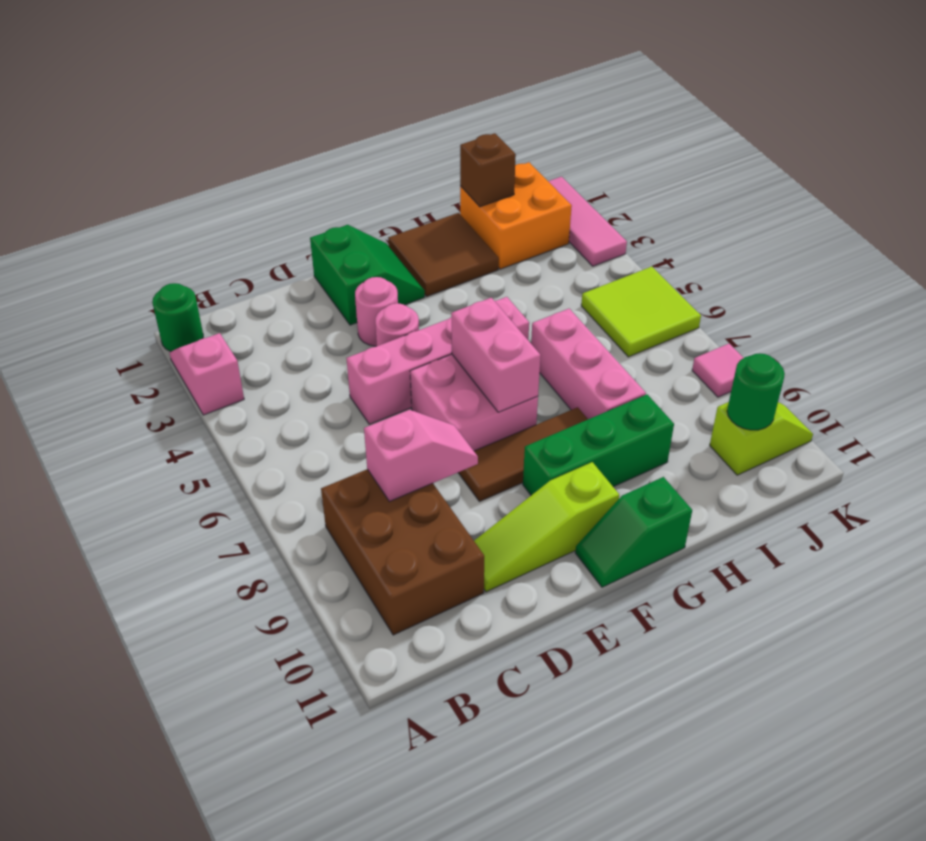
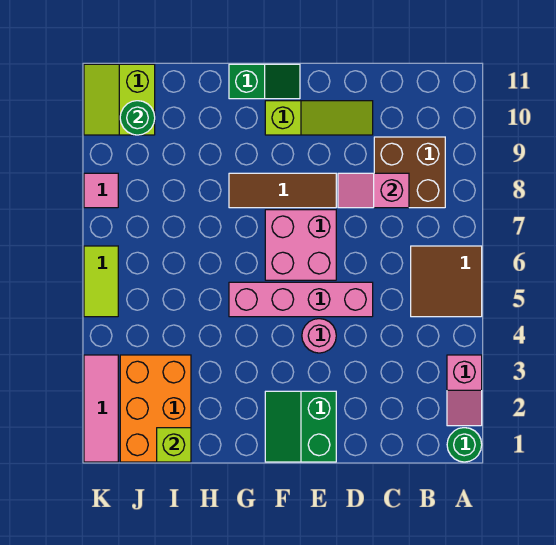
brown 2x3 brick [321,469,484,635] -> brown 2x2 brick [374,137,445,208]
pink 1x1 round brick [355,277,398,346] -> none
pink 1x2 brick [451,298,541,412] -> none
green 1x3 brick [523,394,674,495] -> none
brown 2x2 tile [388,213,499,296] -> brown 2x2 tile moved to [411,246,482,317]
pink 1x3 brick [531,309,646,419] -> none
orange 2x2 brick [460,162,572,269] -> orange 2x3 brick [120,355,191,462]
brown 1x1 brick [460,133,516,207] -> lime 1x1 brick [157,428,191,462]
lime 2x2 tile [581,267,701,357] -> lime 1x2 tile [84,246,118,317]
lime 1x2 slope [710,402,813,475] -> lime 2x2 slope [84,64,155,135]

